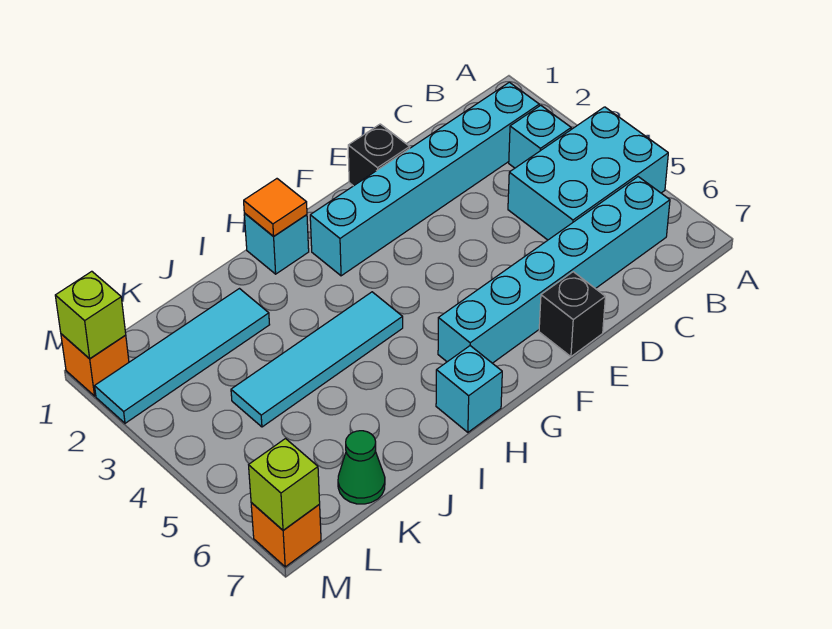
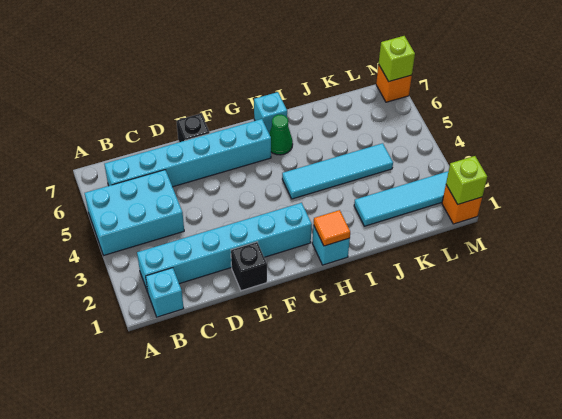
cyan 1x1 brick [509,105,571,168] -> cyan 1x1 brick moved to [146,268,184,317]
green 1x1 cone [338,431,385,504] -> green 1x1 cone moved to [269,114,293,155]

